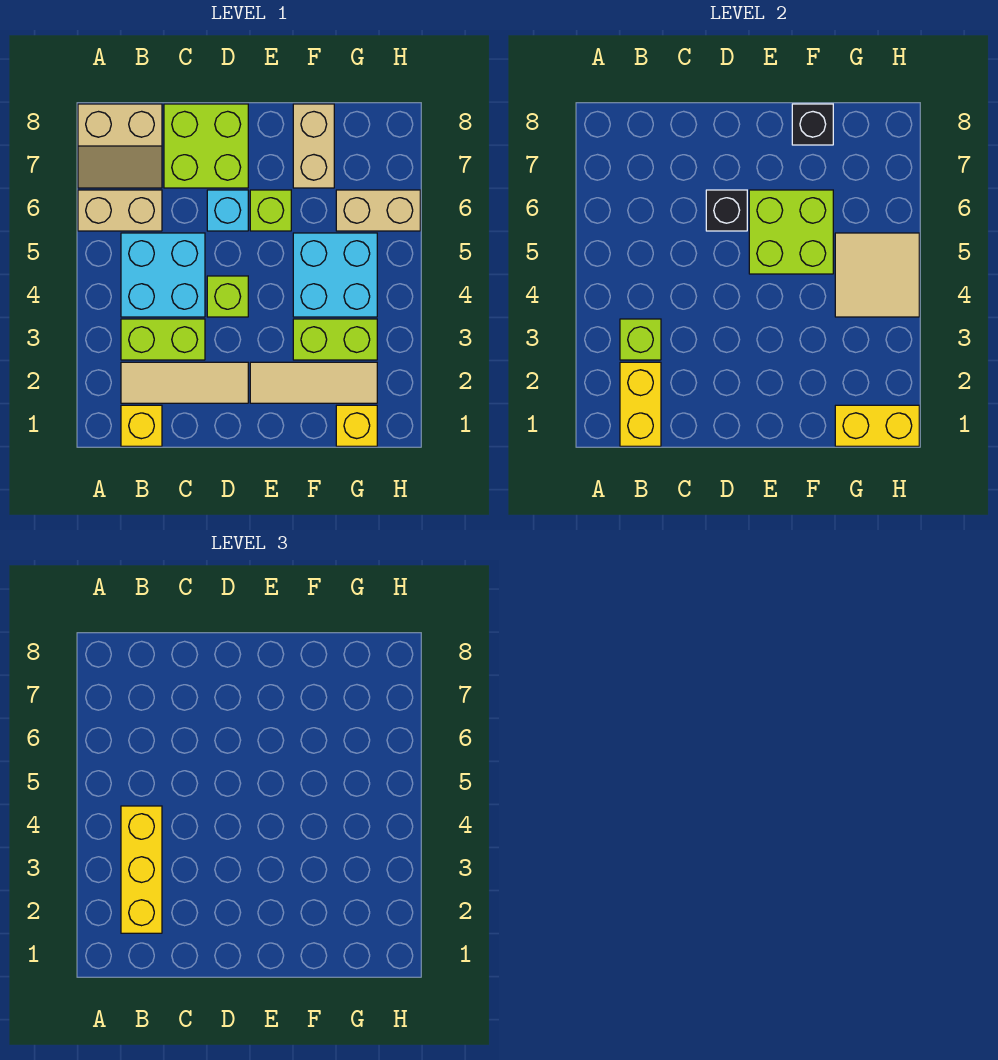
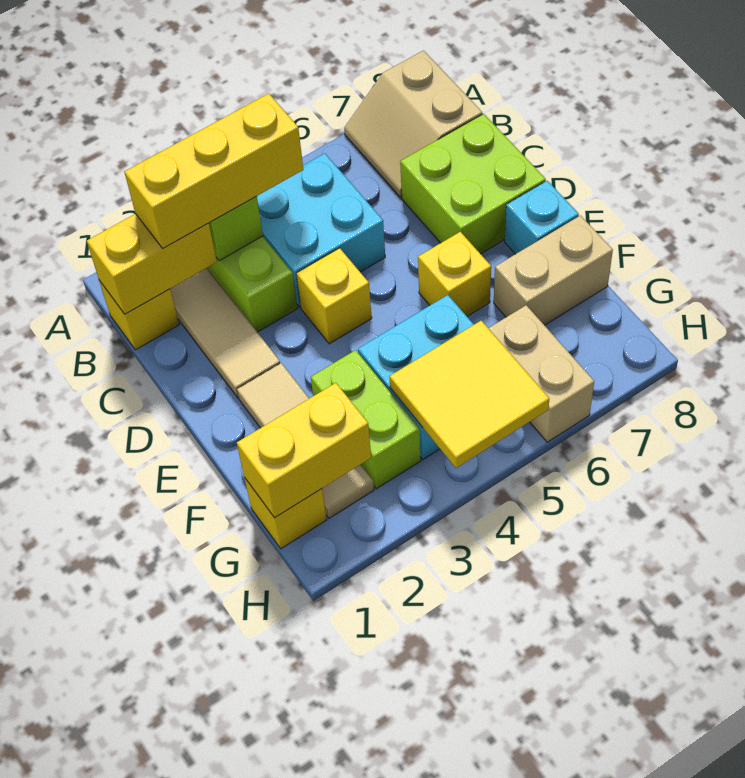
tan 1x2 brick [78,190,162,231] -> none
lime 1x1 brick [207,276,248,317] -> yellow 1x1 brick [296,248,372,344]
cyan 1x1 brick [207,190,248,231] -> cyan 1x1 brick moved to [505,181,579,254]
black 1x1 brick [706,190,747,231] -> none
lime 2x2 brick [749,190,833,274] -> none
lime 1x1 brick [250,190,291,231] -> yellow 1x1 brick [418,232,491,316]
black 1x1 brick [792,104,833,145] -> none
yellow 1x2 brick [835,405,919,446] -> yellow 1x2 brick turned to [237,383,371,518]
tan 2x2 tile [835,233,919,317] -> yellow 2x2 tile [389,321,549,468]

